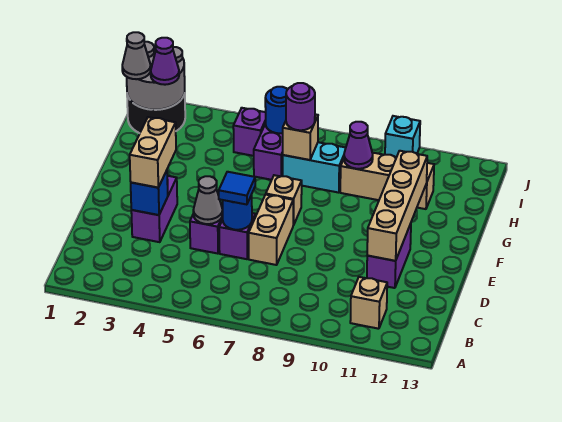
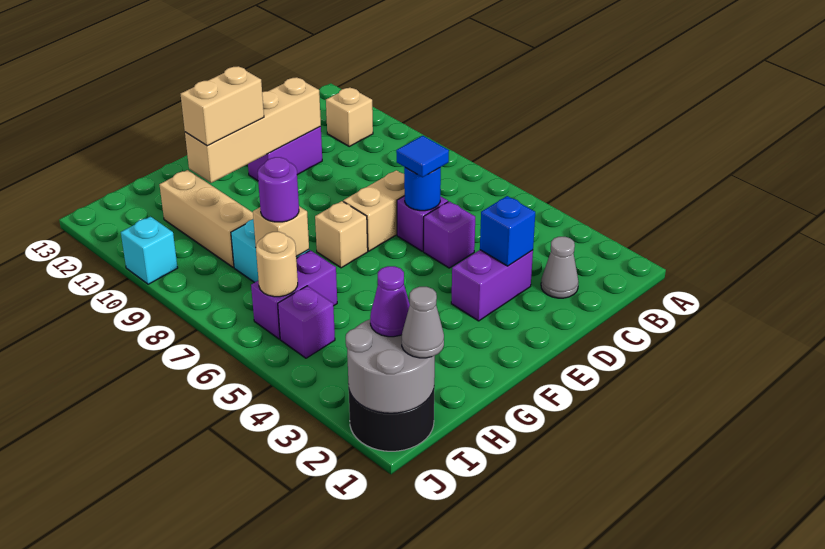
tan 1x2 brick [130,117,176,188] -> tan 1x2 brick moved to [181,66,264,146]
grey 1x1 cone [193,176,223,224] -> grey 1x1 cone moved to [541,237,578,298]
purple 1x1 cone [344,122,373,169] -> none
blue 1x1 round brick [265,87,287,133] -> tan 1x1 round brick [256,232,298,297]

